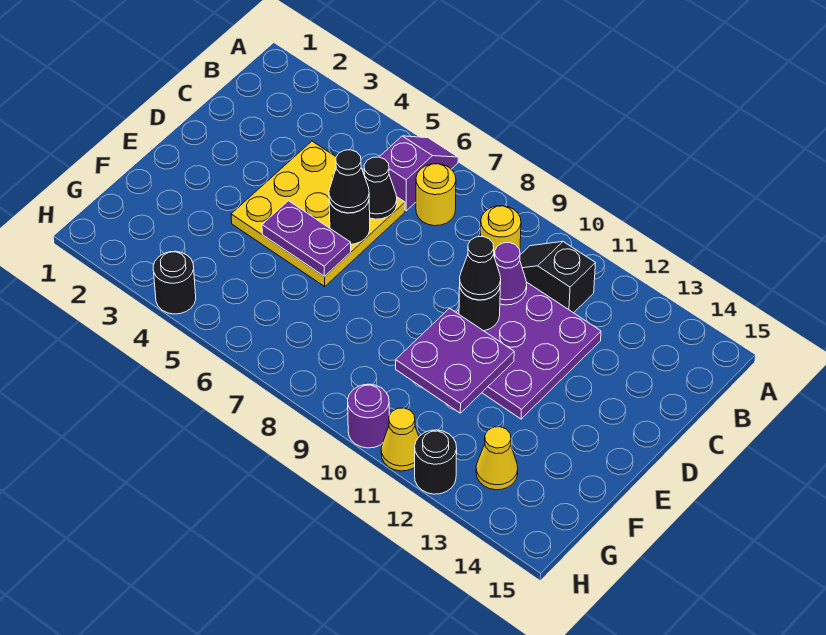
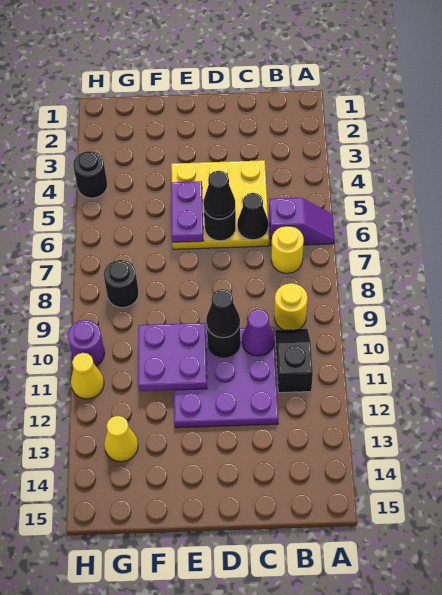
black 1x1 round brick [415,430,457,494] -> black 1x1 round brick moved to [104,260,139,308]

